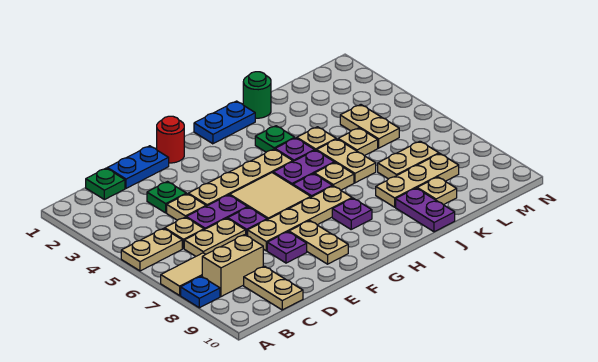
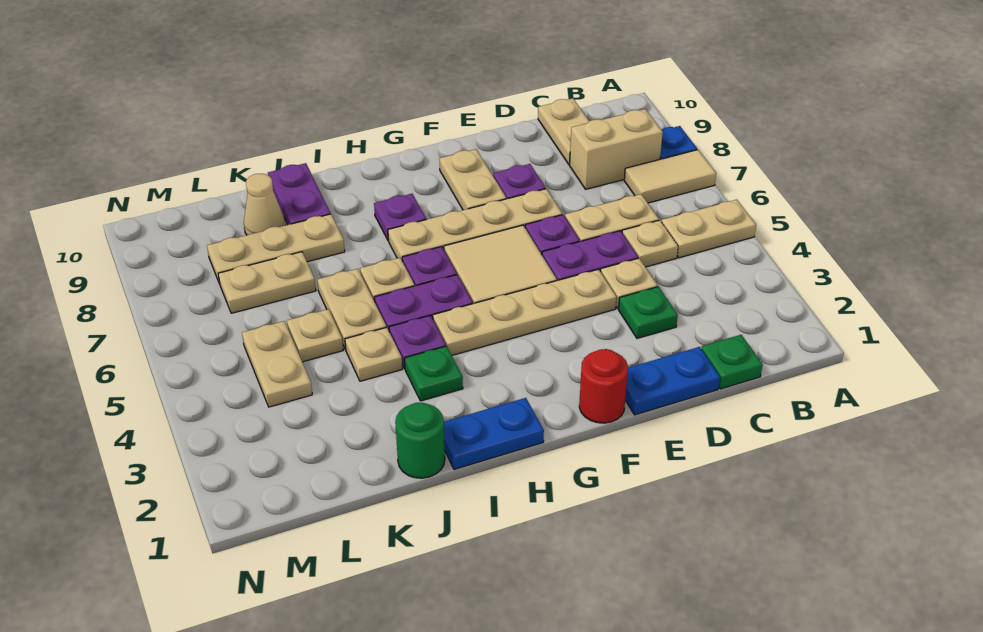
tan 1x1 plate [417,177,457,205] -> tan 1x1 cone [244,174,285,235]

